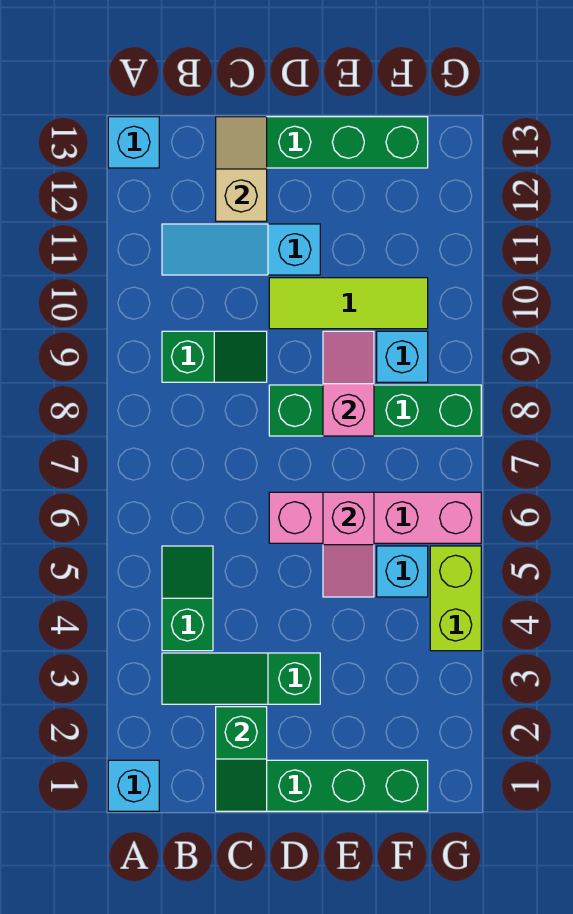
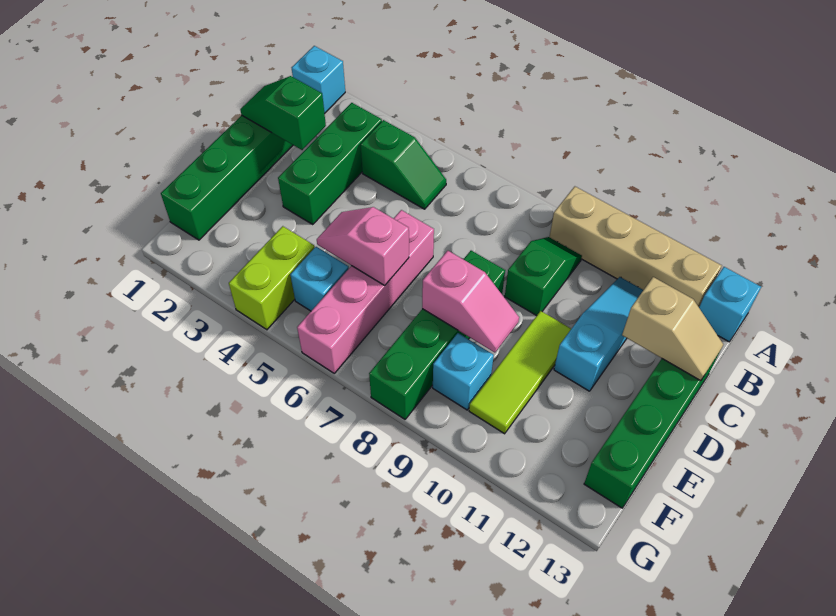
none -> tan 1x4 brick [550,187,722,307]
green 1x3 slope [162,653,320,704] -> green 1x3 brick [278,103,382,225]
green 1x2 slope [162,331,267,382] -> green 1x2 slope turned to [505,237,582,316]
lime 1x2 brick [430,546,481,651] -> lime 1x2 brick turned to [229,226,315,330]

